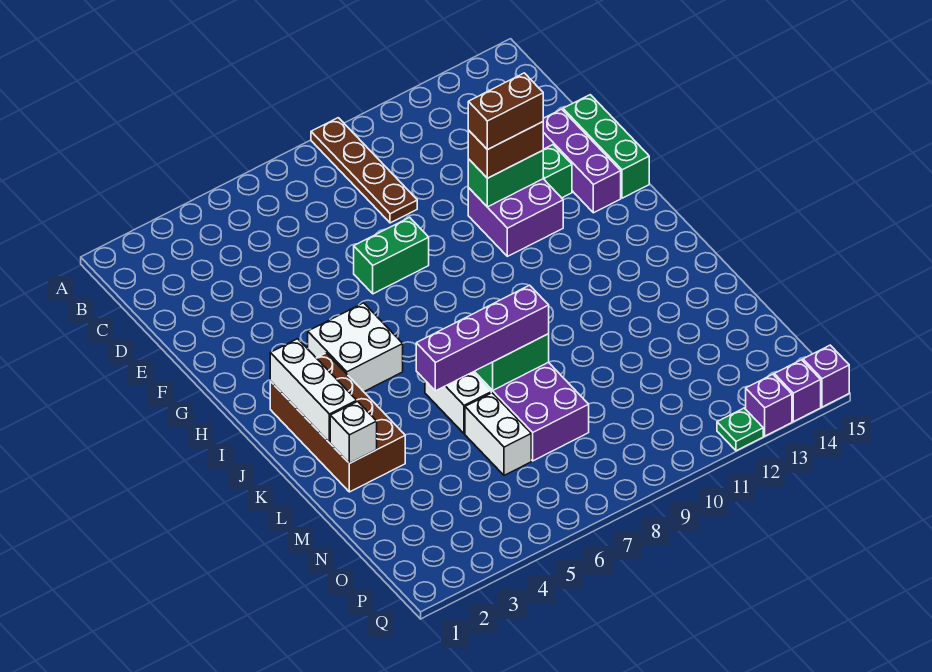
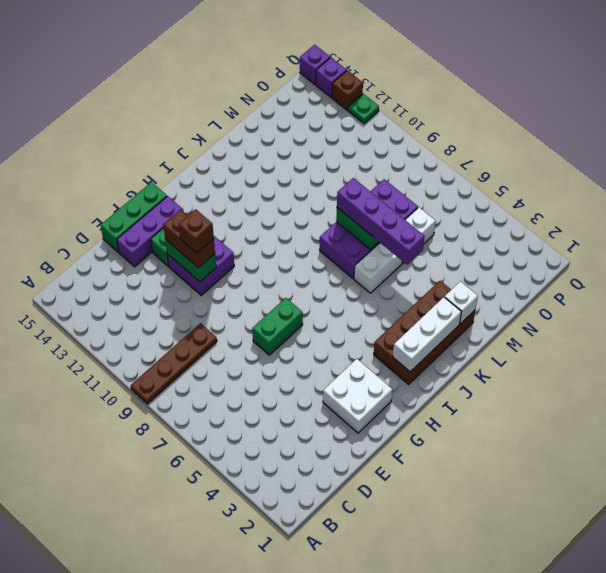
green 1x2 brick [354,217,429,294] -> green 1x2 brick turned to [252,298,303,355]
brown 1x2 brick [468,73,543,150] -> brown 1x1 brick [179,209,214,253]
white 2x2 brick [308,303,403,392] -> white 2x2 brick moved to [323,359,392,433]
purple 1x1 brick [746,374,792,436] -> brown 1x1 brick [332,70,363,110]

